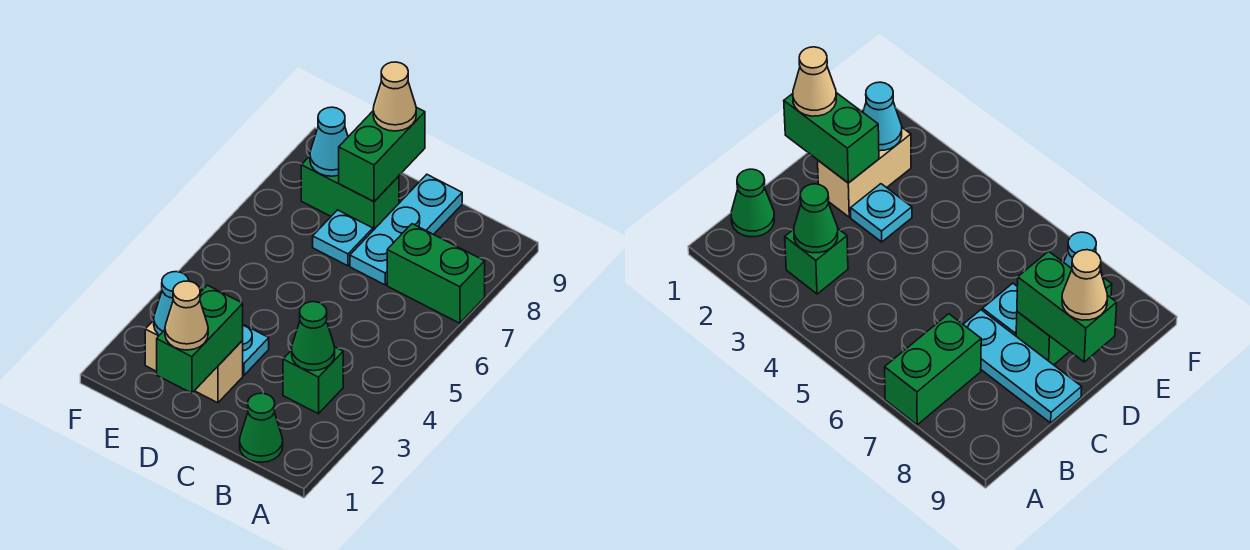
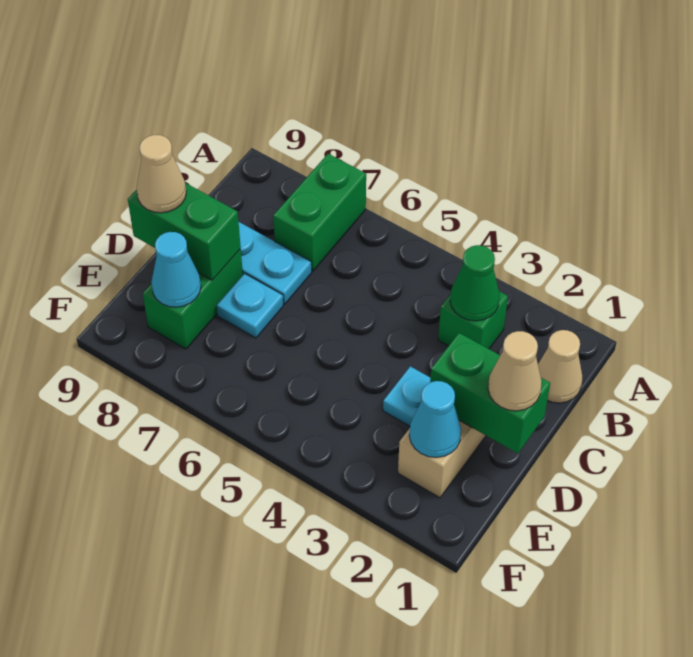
green 1x1 cone [240,393,283,462] -> tan 1x1 cone [538,330,582,403]

